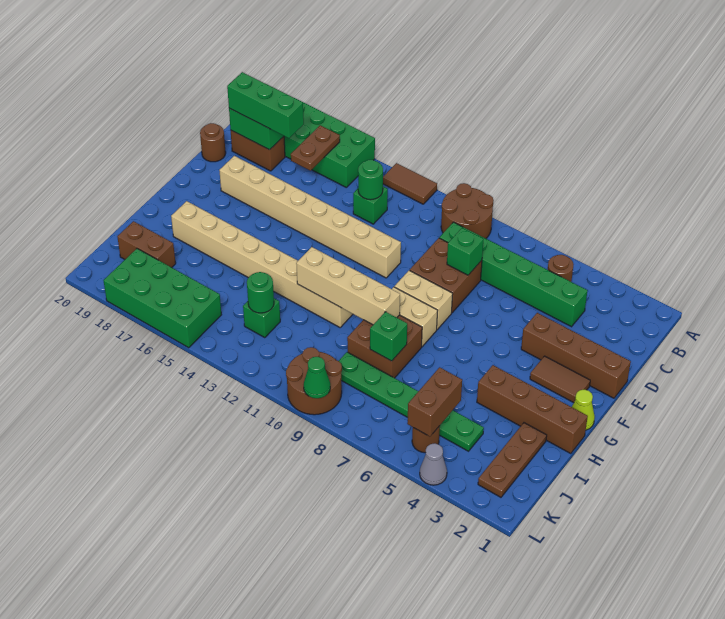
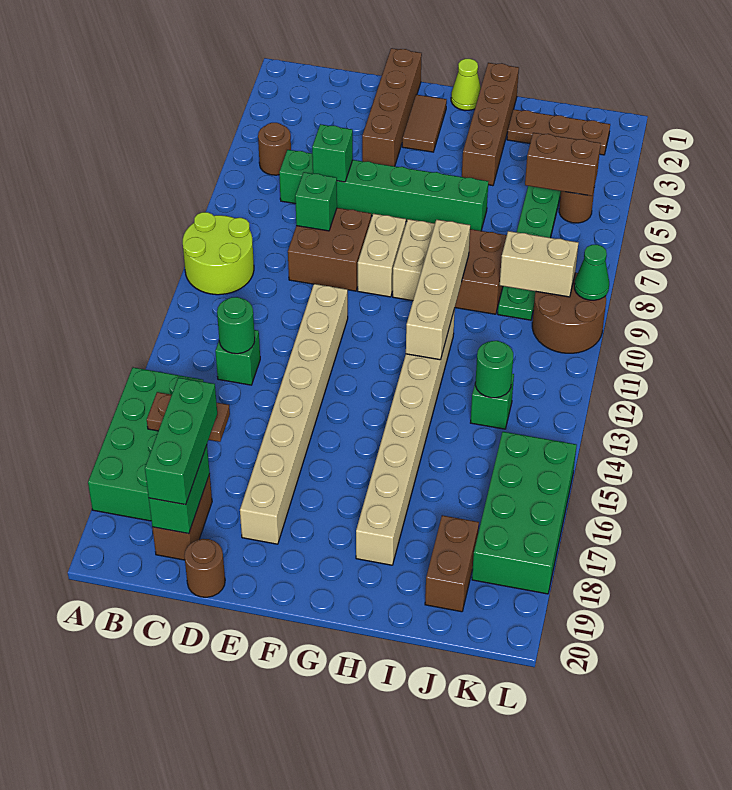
brown 2x2 round brick [441,183,494,238] -> lime 2x2 round brick [183,212,254,295]
brown 1x2 tile [383,163,437,204] -> none
green 1x6 brick [439,222,587,327] -> green 1x6 brick turned to [279,150,488,231]
green 1x1 brick [370,312,407,361] -> green 1x1 brick moved to [312,124,353,182]
none -> tan 1x2 brick [500,231,578,297]
grey 1x1 cone [420,443,447,485] -> none

